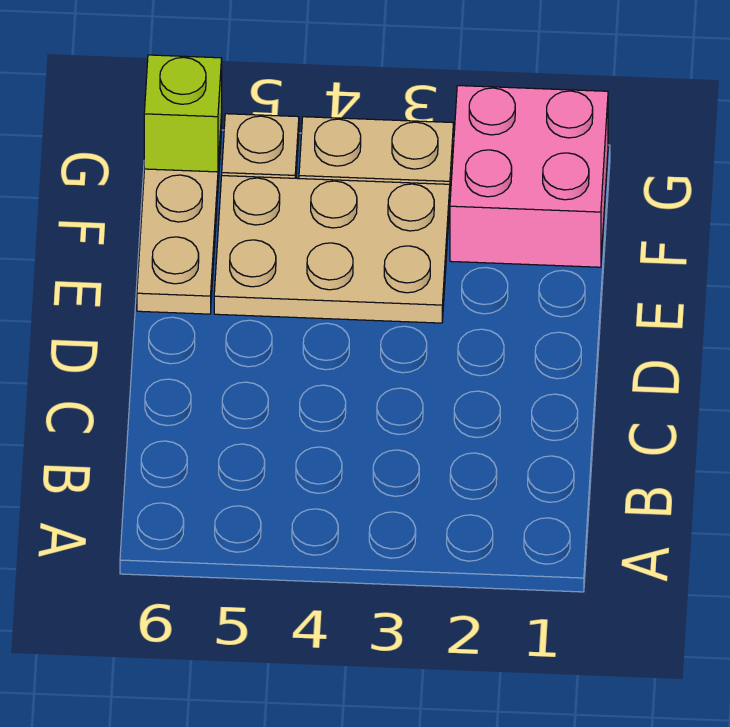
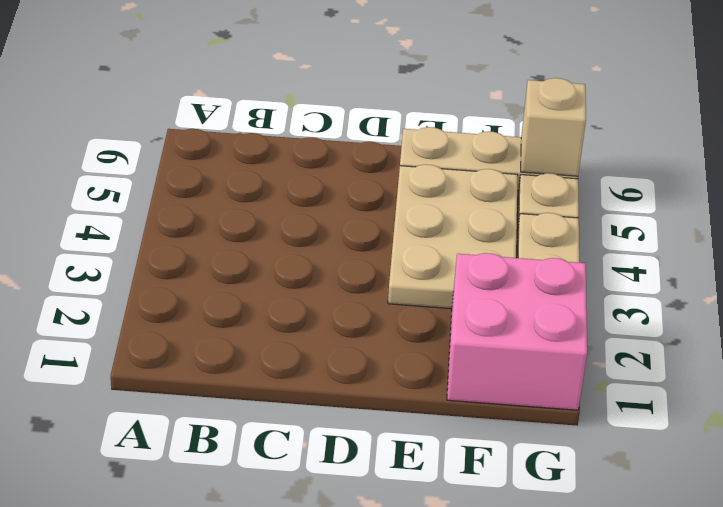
lime 1x1 brick [144,55,222,172] -> tan 1x1 brick [521,78,586,176]

